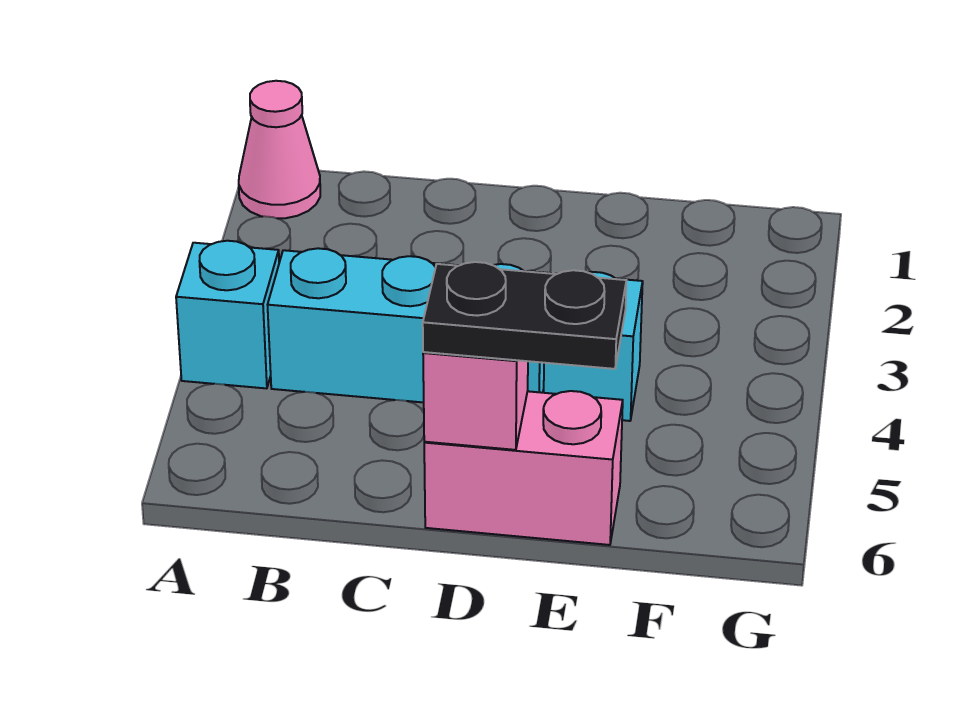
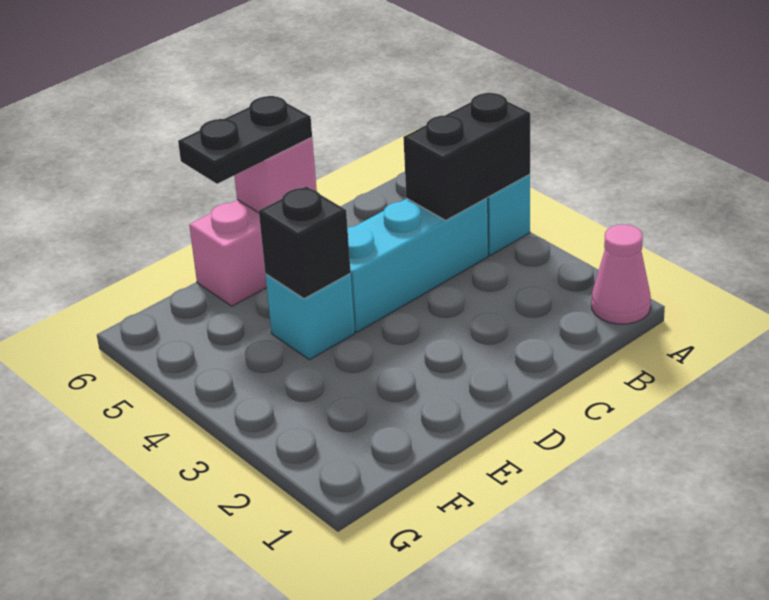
none -> black 1x2 brick [403,93,530,220]
none -> black 1x1 brick [259,186,351,299]

